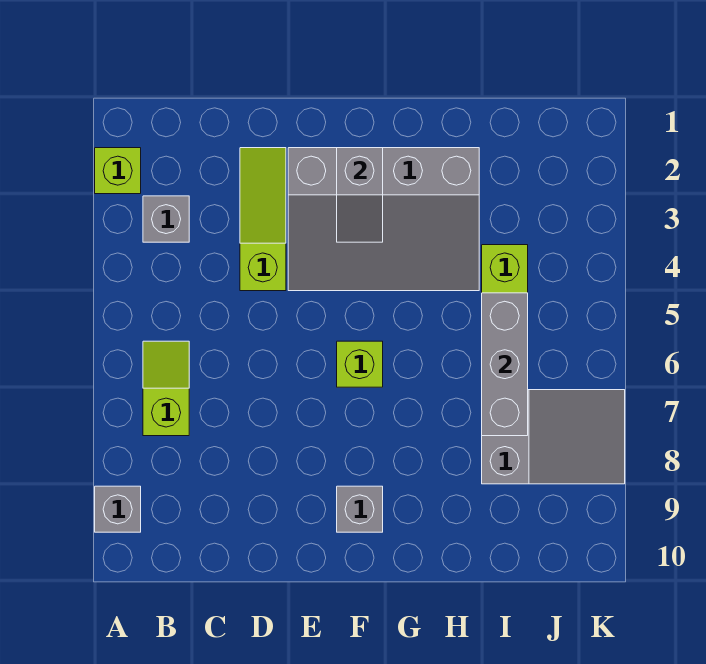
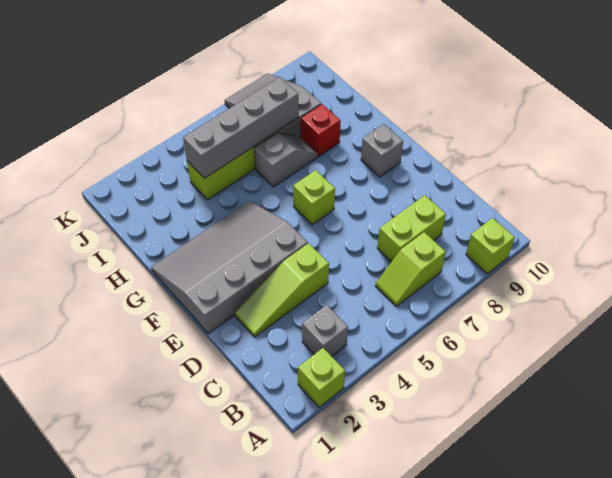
grey 1x1 brick [95,486,141,532] -> lime 1x1 brick [466,218,515,274]
none -> lime 1x2 brick [377,195,446,262]
grey 3x4 slope [288,148,479,291] -> grey 3x4 slope turned to [151,201,308,334]
grey 1x2 slope [337,148,383,242] -> grey 1x2 slope moved to [254,133,318,187]
none -> red 1x1 brick [301,104,341,156]
grey 1x3 brick [482,293,528,436] -> grey 1x4 brick [183,77,299,178]

